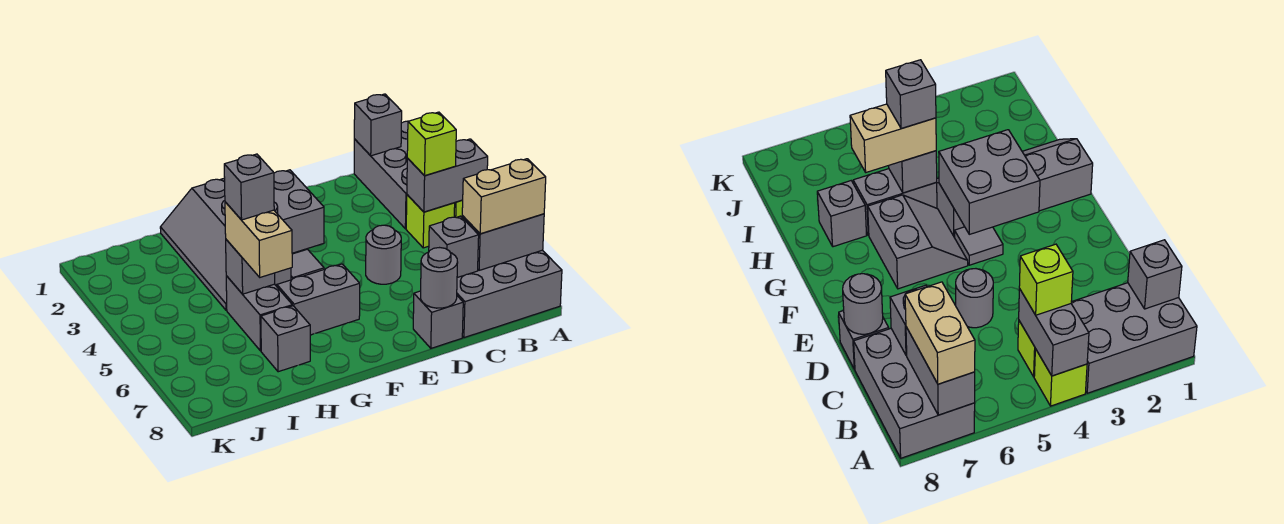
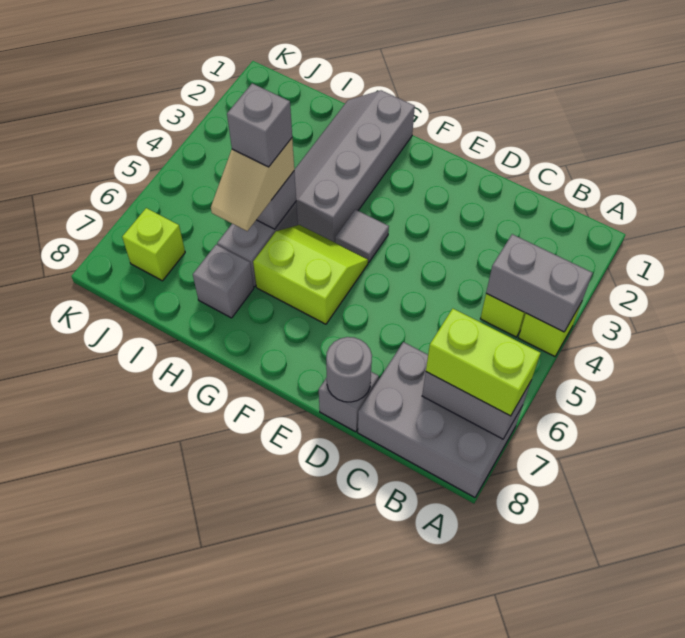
grey 2x3 brick [354,121,408,229] -> none
tan 1x2 brick [462,159,546,234] -> lime 1x2 brick [426,309,540,416]
grey 1x1 brick [354,94,402,156] -> none
lime 1x1 brick [407,112,456,176] -> lime 1x1 brick moved to [122,208,185,281]
grey 1x1 brick [429,216,479,278] -> none
grey 1x1 round brick [366,225,401,284] -> none
grey 2x2 brick [274,170,324,253] -> none
grey 2x2 slope [276,264,360,335] -> lime 2x2 slope [253,225,368,324]
tan 1x2 brick [225,202,292,277] -> tan 1x2 slope [211,138,294,231]

